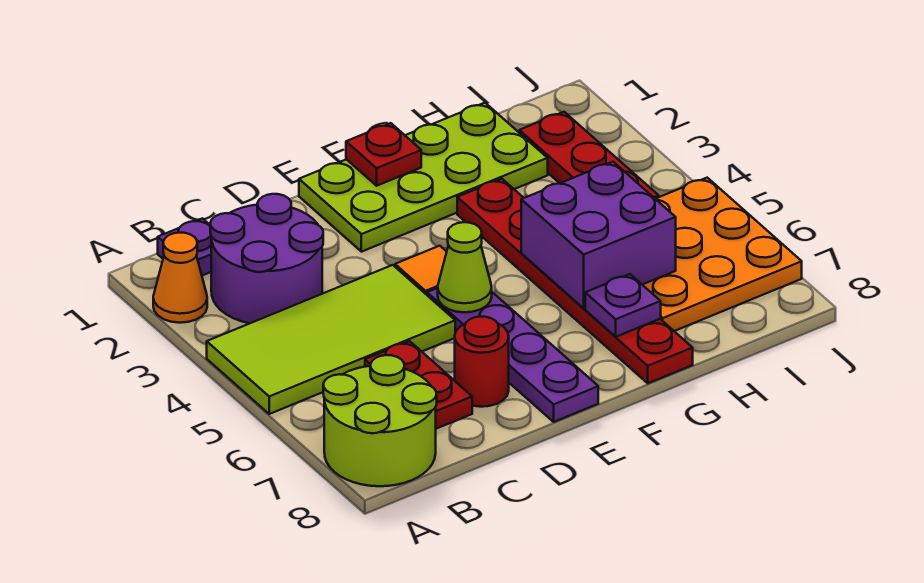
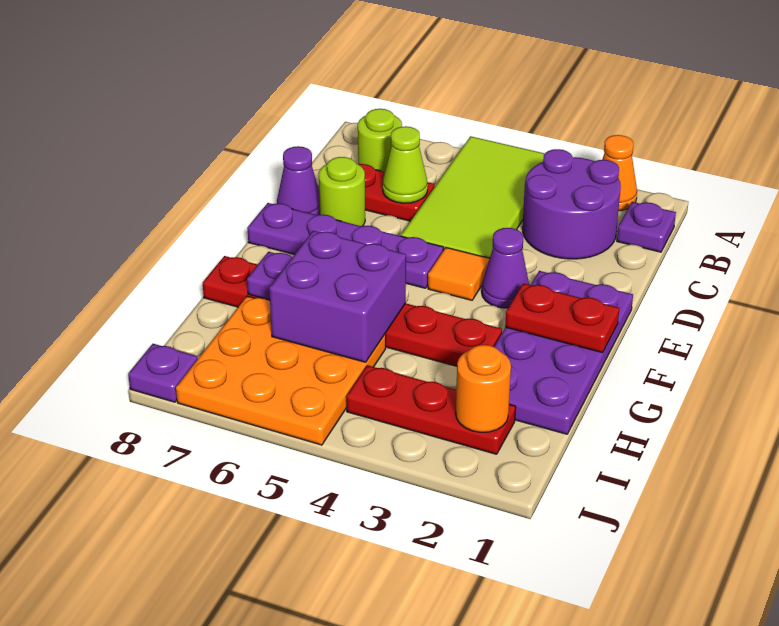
lime 2x2 round brick [323,355,437,486] -> lime 1x1 round brick [358,109,402,172]
red 1x1 round brick [455,317,509,407] -> lime 1x1 round brick [319,157,365,226]
none -> purple 1x1 cone [277,146,320,215]
lime 2x4 plate [299,103,548,252] -> purple 2x4 plate [494,271,633,434]
none -> purple 1x1 cone [482,228,529,308]
lime 1x1 cone [438,222,492,312] -> lime 1x1 cone moved to [383,126,428,203]
red 1x1 plate [346,123,421,186] -> red 1x2 plate [505,283,619,353]
none -> orange 1x1 round brick [456,345,511,432]
none -> purple 1x1 plate [128,344,198,402]

